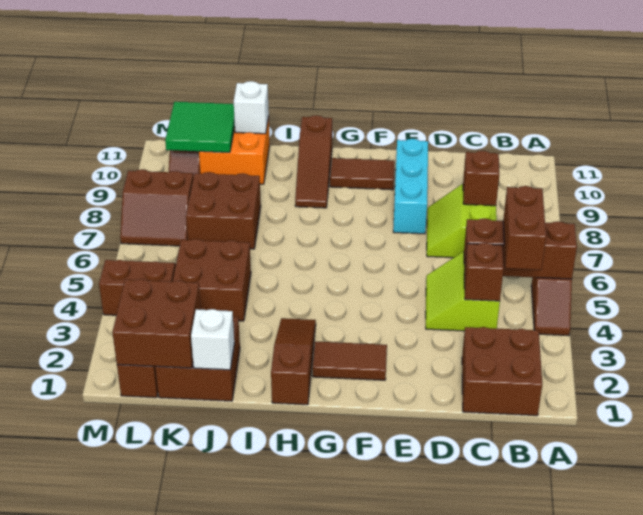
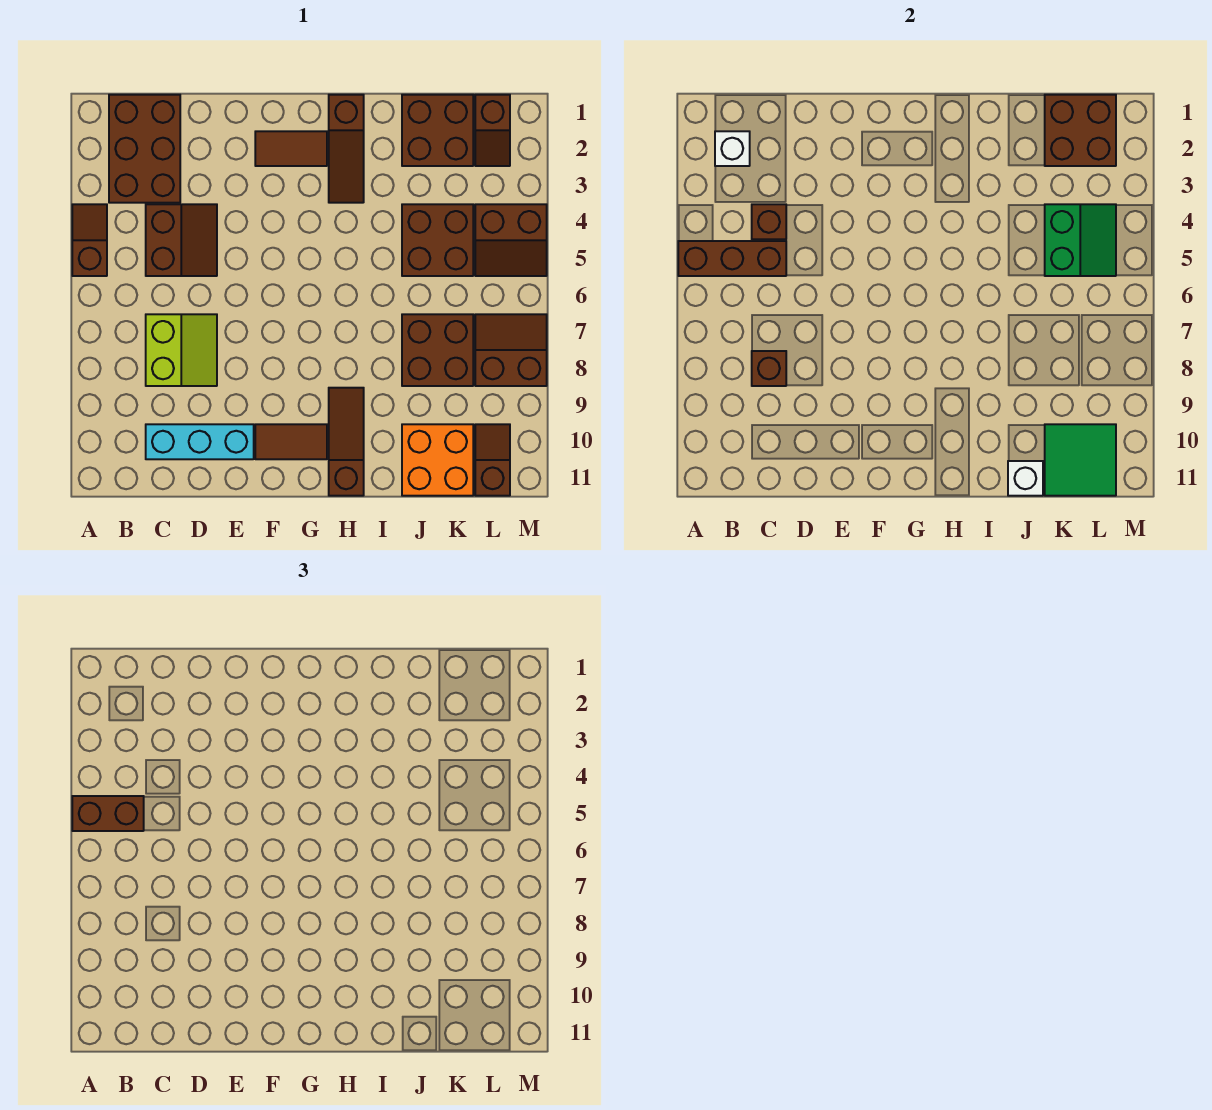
brown 2x2 brick [462,327,542,416] -> brown 2x3 brick [109,95,180,203]
brown 1x2 brick [503,186,546,270] -> brown 1x2 brick turned to [72,796,144,831]
lime 2x2 slope [426,252,500,331] -> brown 2x2 slope [146,204,217,276]
cyan 1x3 brick [393,139,428,234] -> cyan 1x3 brick turned to [146,424,254,459]
white 1x1 brick [191,309,234,370] -> white 1x1 brick moved to [715,131,750,166]
none -> green 2x2 slope [1045,204,1116,276]

